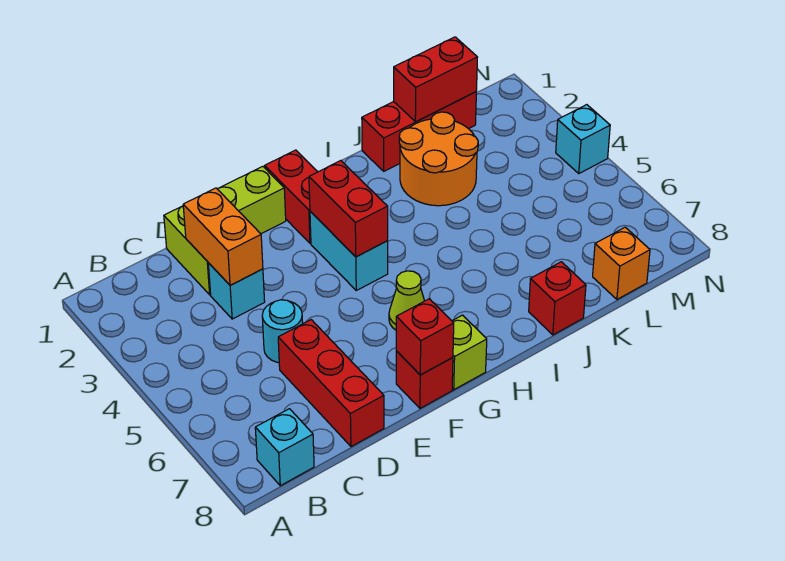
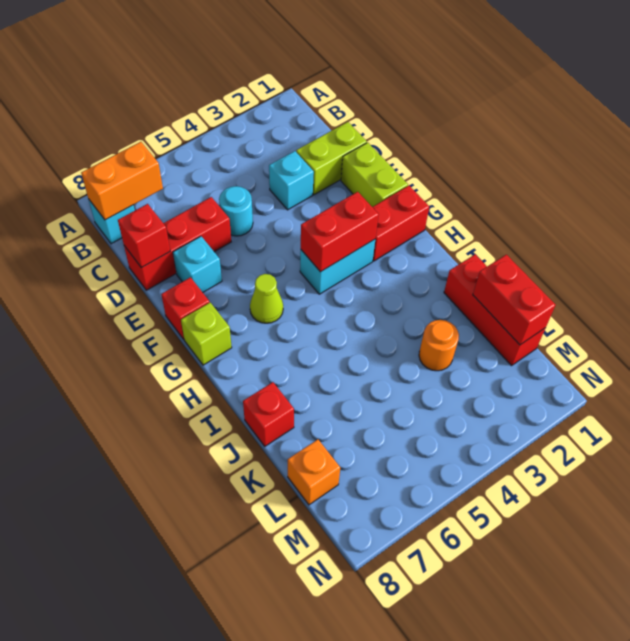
orange 1x2 brick [183,188,263,285] -> orange 1x2 brick moved to [81,142,163,220]
red 1x1 brick [396,299,454,375] -> red 1x1 brick moved to [118,204,170,268]
orange 2x2 round brick [399,112,478,206] -> orange 1x1 round brick [419,320,459,371]
cyan 1x1 brick [556,105,610,173] -> cyan 1x1 brick moved to [173,236,222,292]

